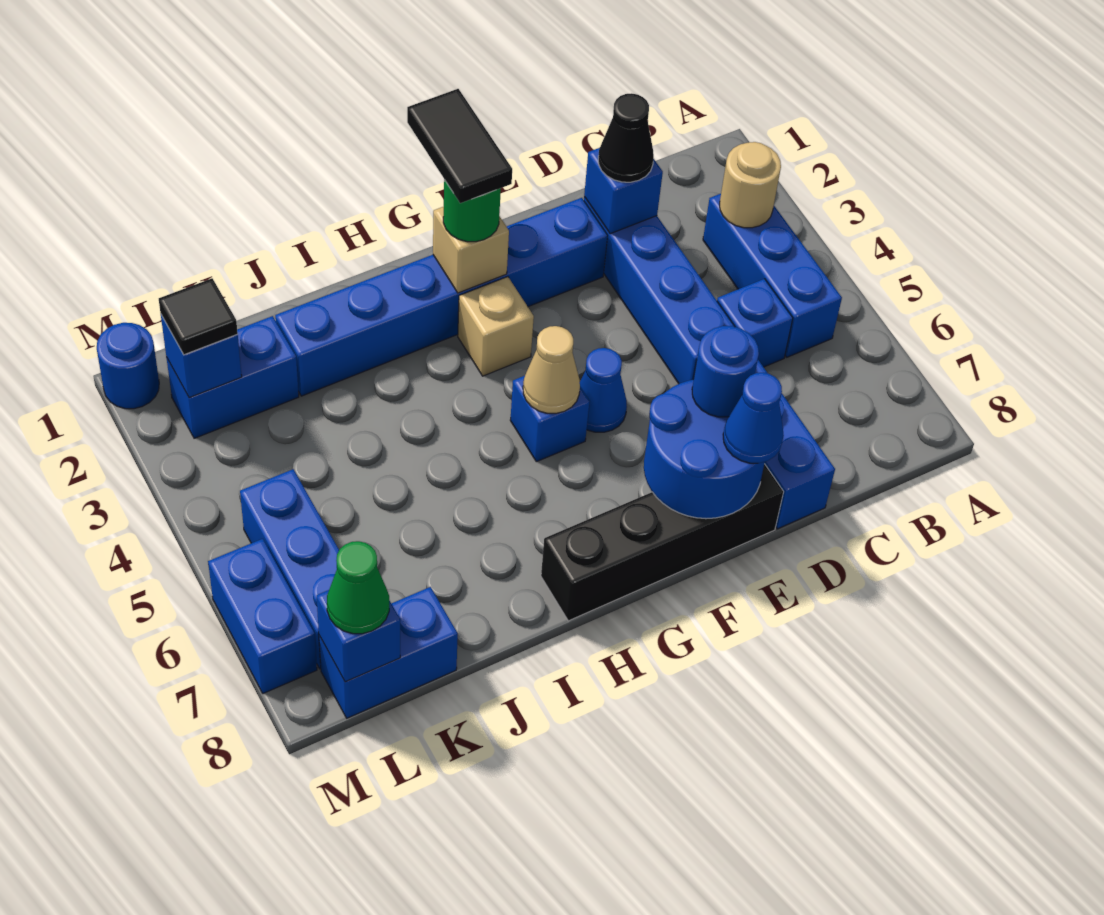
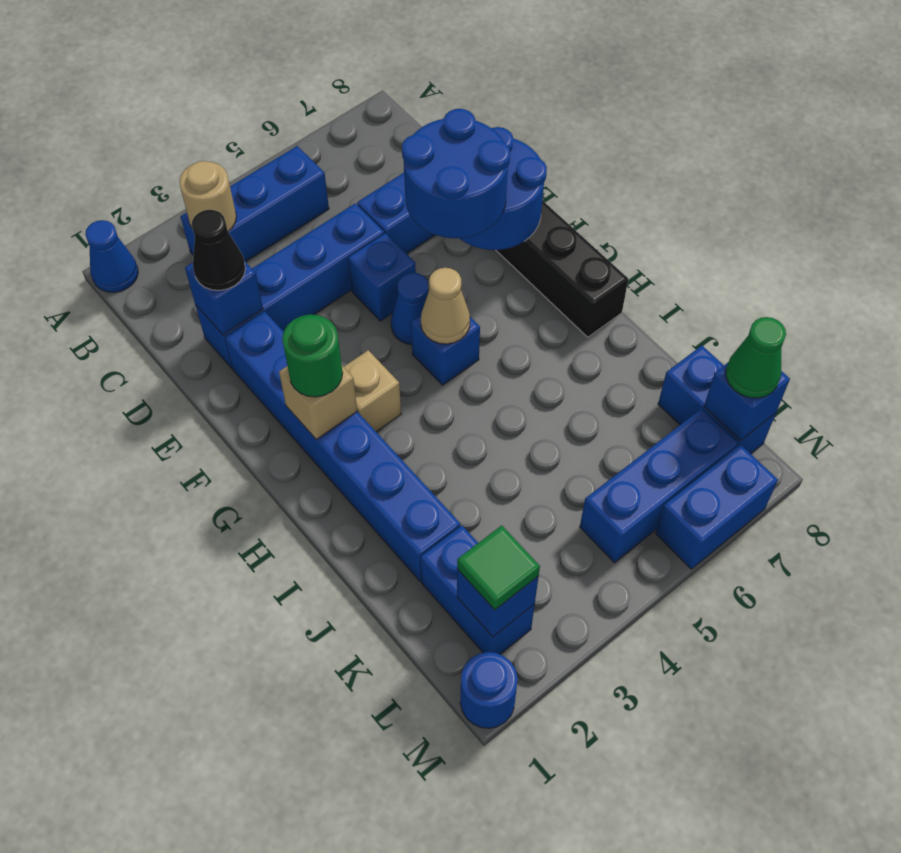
blue 1x1 brick [717,279,793,367] -> blue 1x1 brick moved to [348,233,416,321]
blue 1x1 round brick [692,326,759,417] -> blue 2x2 round brick [402,109,510,238]
blue 1x1 cone [723,373,784,463] -> blue 1x1 cone moved to [85,220,138,292]
black 1x2 tile [407,89,512,203] -> none
black 1x1 tile [159,278,238,355] -> green 1x1 tile [457,525,540,610]

